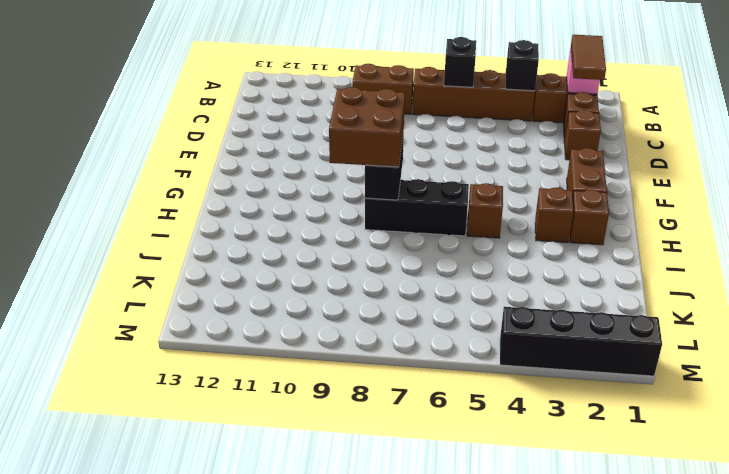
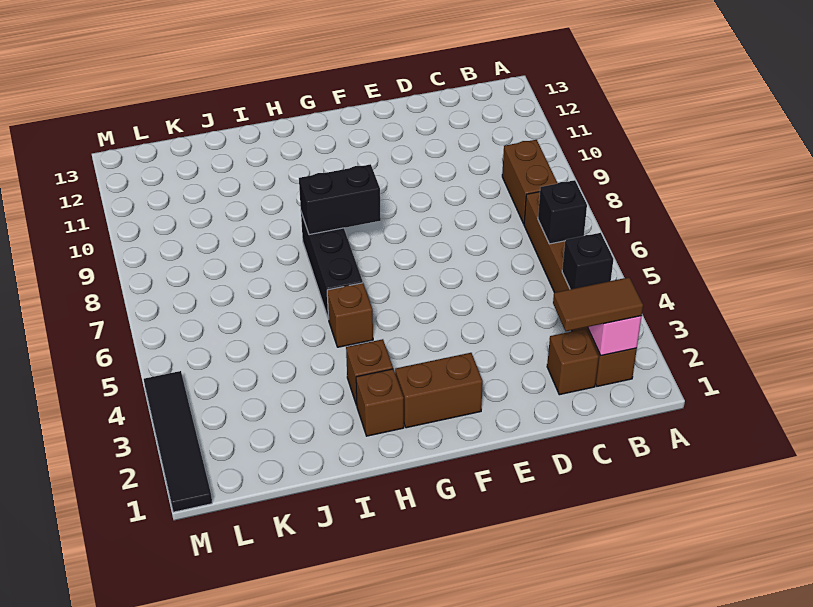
brown 1x1 brick [564,110,601,160] -> none
brown 2x2 brick [329,87,405,167] -> none
black 1x4 brick [500,307,662,376] -> black 1x4 tile [144,371,212,512]

